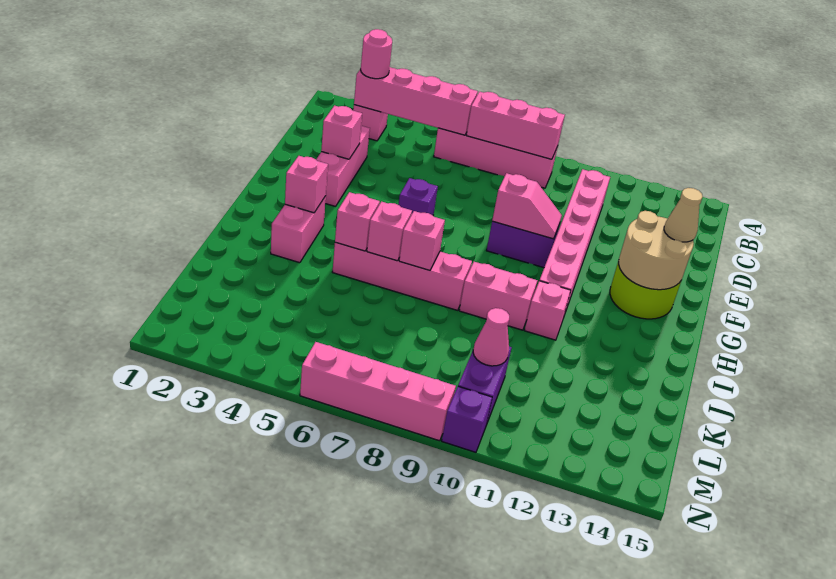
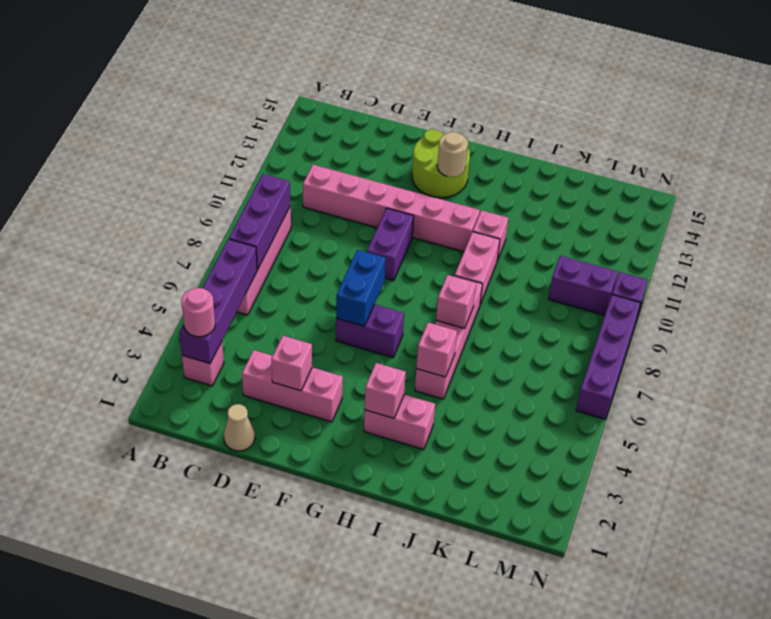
pink 1x4 brick [354,67,478,135] -> purple 1x4 brick [179,239,257,364]
pink 1x3 brick [467,92,565,160] -> purple 1x3 brick [229,174,290,269]
purple 1x1 brick [398,178,438,215] -> purple 1x2 brick [336,304,404,357]
none -> blue 1x2 brick [336,250,386,326]
pink 1x2 slope [492,173,562,239] -> none
tan 2x2 round brick [618,211,694,290] -> tan 1x1 round brick [437,132,468,177]
tan 1x1 cone [664,188,703,242] -> tan 1x1 cone moved to [224,404,255,451]
pink 1x1 brick [367,201,412,261] -> none
pink 1x1 cone [473,308,509,366] -> none
pink 1x4 brick [300,342,456,441] -> purple 1x4 brick [576,295,641,419]

